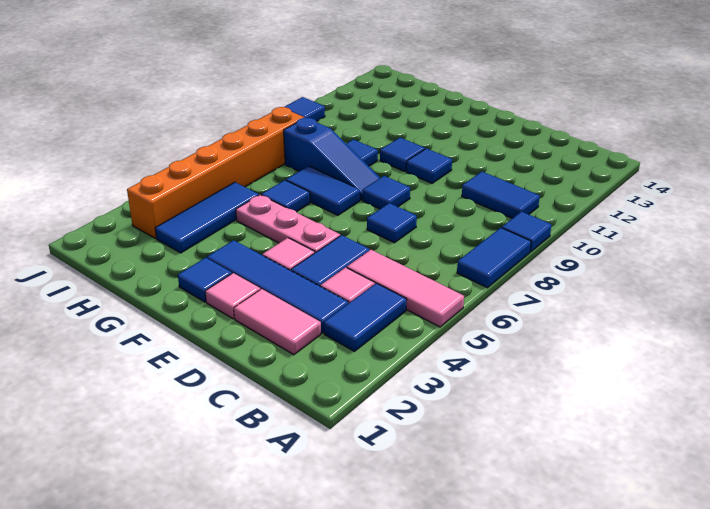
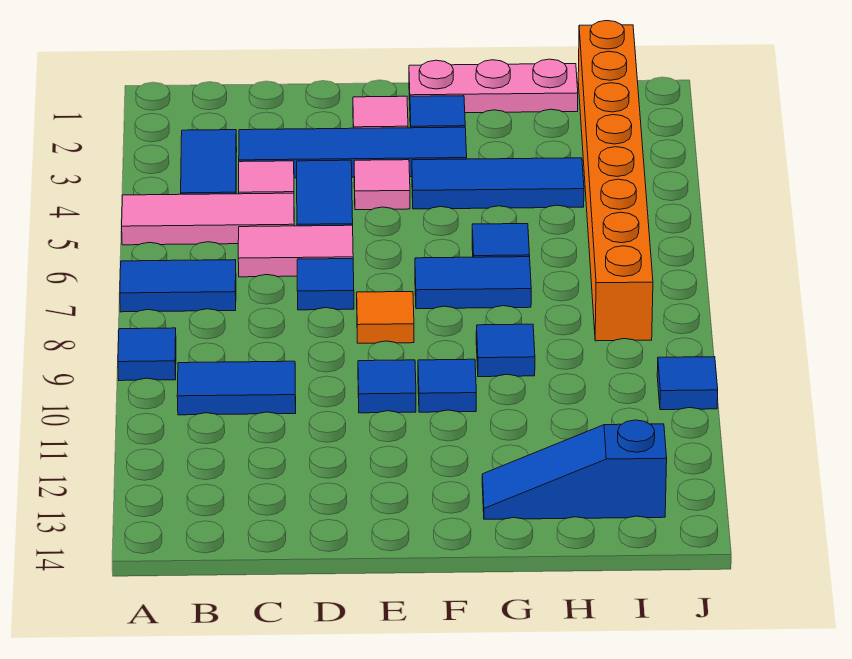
blue 1x2 tile [457,228,531,288] -> blue 1x2 tile turned to [120,260,236,312]
pink 1x2 tile [234,289,321,355] -> pink 1x2 tile moved to [238,225,353,277]
pink 1x3 plate [236,195,340,253] -> pink 1x3 plate moved to [409,59,578,113]
blue 1x1 tile [362,176,410,209] -> orange 1x1 tile [357,292,414,343]
blue 1x3 slope [284,117,380,200] -> blue 1x3 slope moved to [482,420,667,519]
blue 1x3 tile [155,182,259,253] -> blue 1x3 tile turned to [412,158,584,209]
orange 1x6 brick [127,107,304,239] -> orange 1x8 brick [578,21,653,341]

